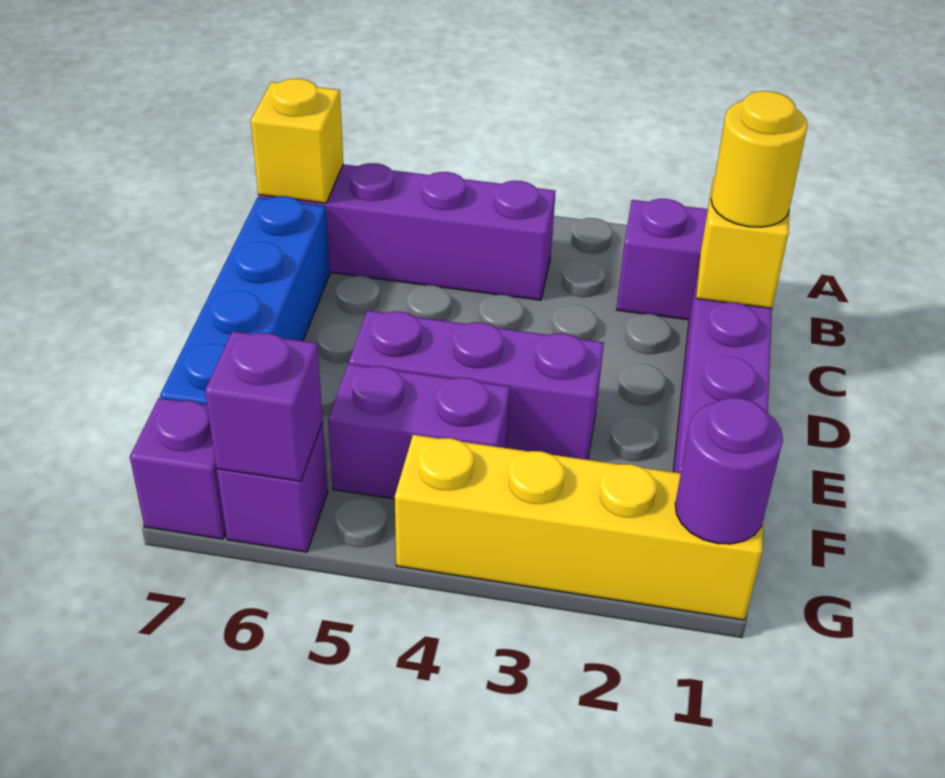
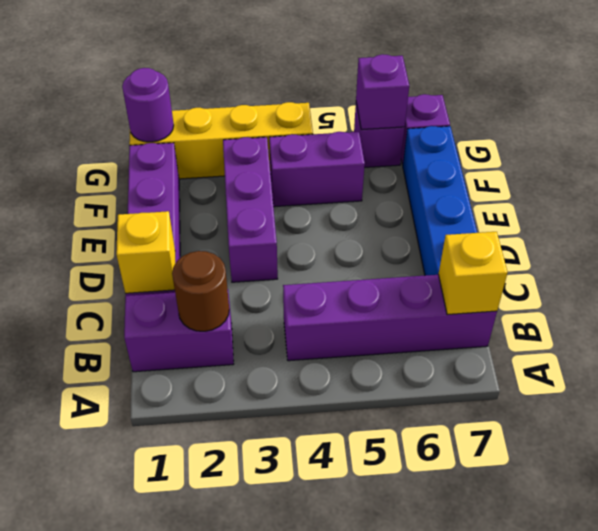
none -> brown 1x1 round brick [172,251,229,331]
yellow 1x1 round brick [711,91,808,227] -> none
purple 1x3 brick [349,311,604,460] -> purple 1x3 brick turned to [223,137,278,282]

